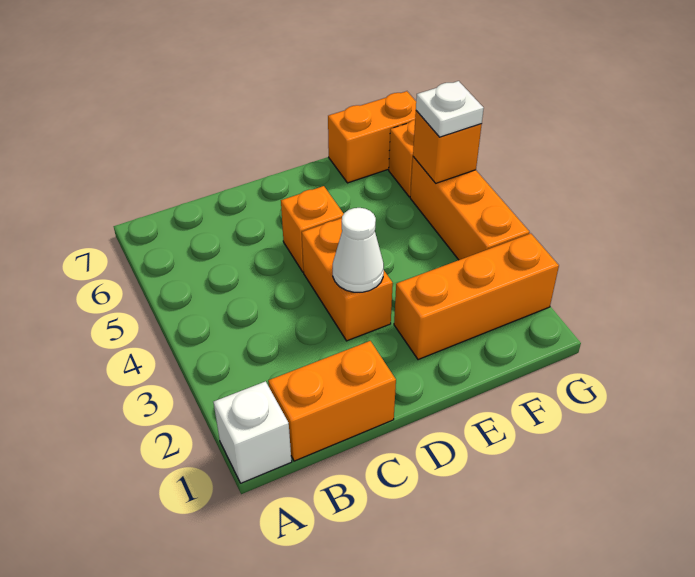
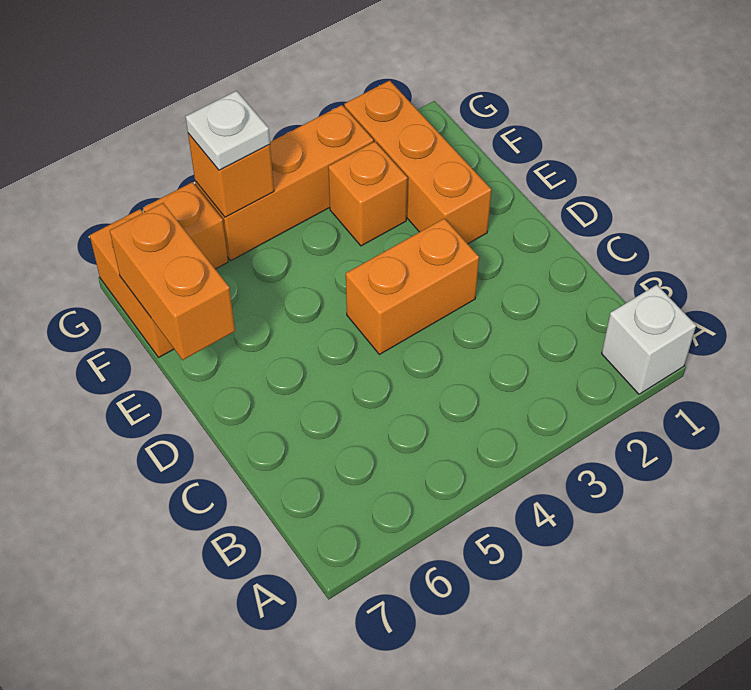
orange 1x2 brick [268,341,396,461] -> orange 1x2 brick moved to [110,203,235,360]
white 1x1 cone [333,208,384,292] -> none
orange 1x1 brick [281,186,344,272] -> orange 1x1 brick moved to [328,142,407,246]

